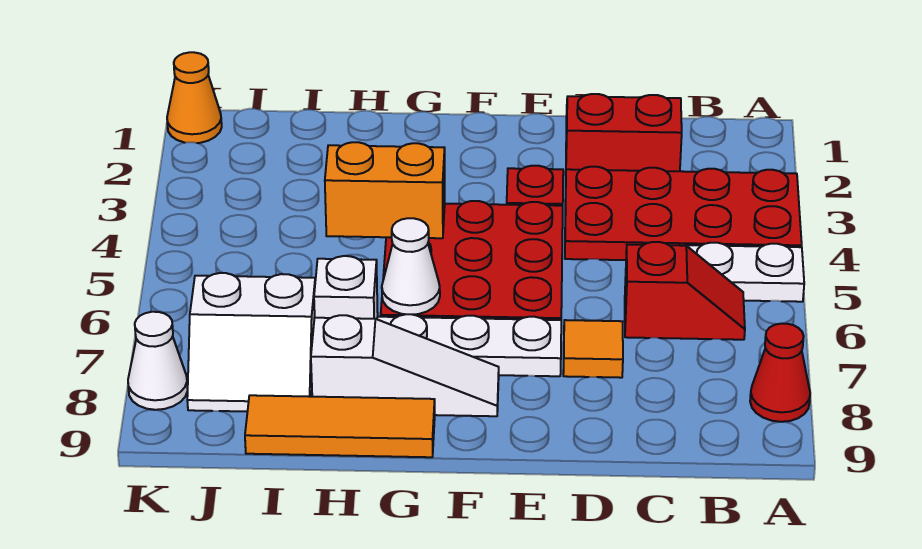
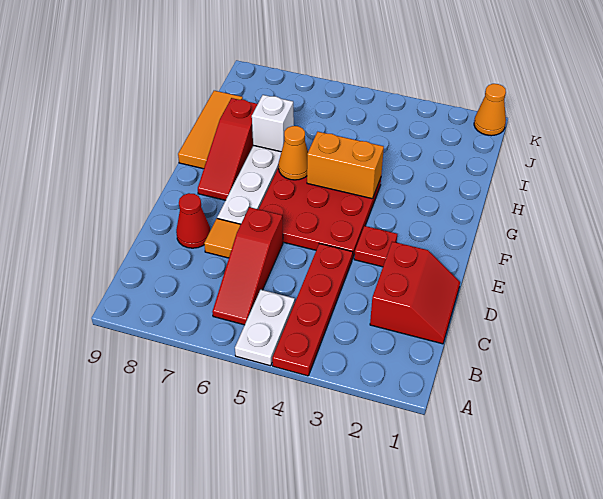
red 2x4 plate [565,167,802,260] -> red 1x4 plate [272,244,353,376]
red 1x1 cone [750,324,810,422] -> red 1x1 cone moved to [176,193,210,248]
red 1x2 slope [625,242,745,340] -> red 1x3 slope [212,207,283,325]
white 1x3 slope [311,315,499,416] -> red 1x3 slope [198,98,258,200]
orange 1x2 brick [325,142,445,238] -> orange 1x2 brick turned to [307,132,384,199]
white 1x1 cone [382,218,440,315] -> orange 1x1 cone [278,126,308,180]
white 2x2 slope [187,273,315,412] -> none
white 1x1 cone [128,312,188,410] -> none

